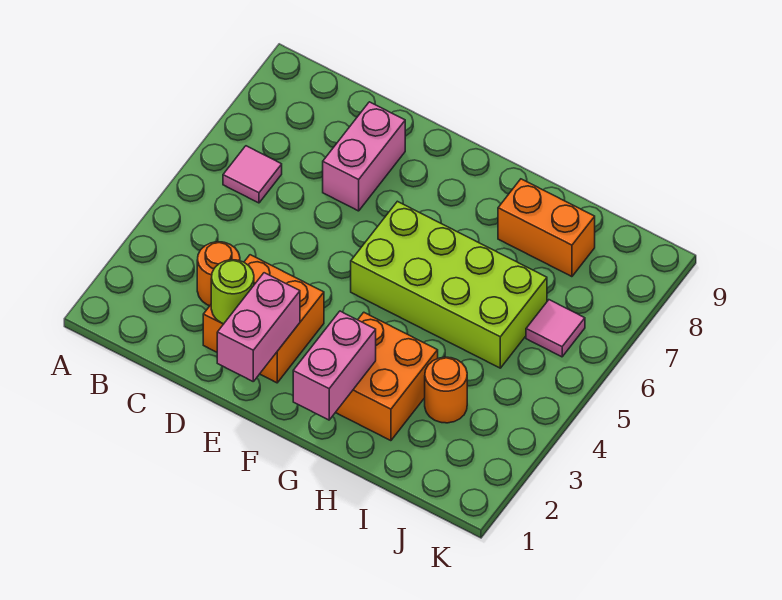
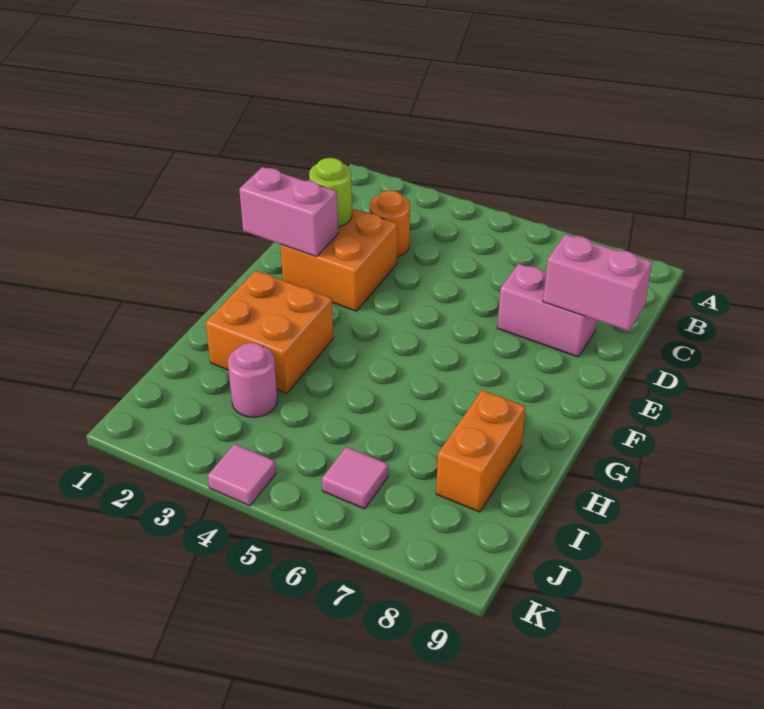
pink 1x1 tile [223,146,282,203] -> pink 1x1 tile moved to [208,444,276,506]
lime 2x4 brick [351,201,547,368] -> none
pink 1x2 brick [293,311,376,420] -> pink 1x2 brick moved to [543,234,652,331]
orange 1x1 round brick [425,357,467,423] -> pink 1x1 round brick [228,343,277,417]

